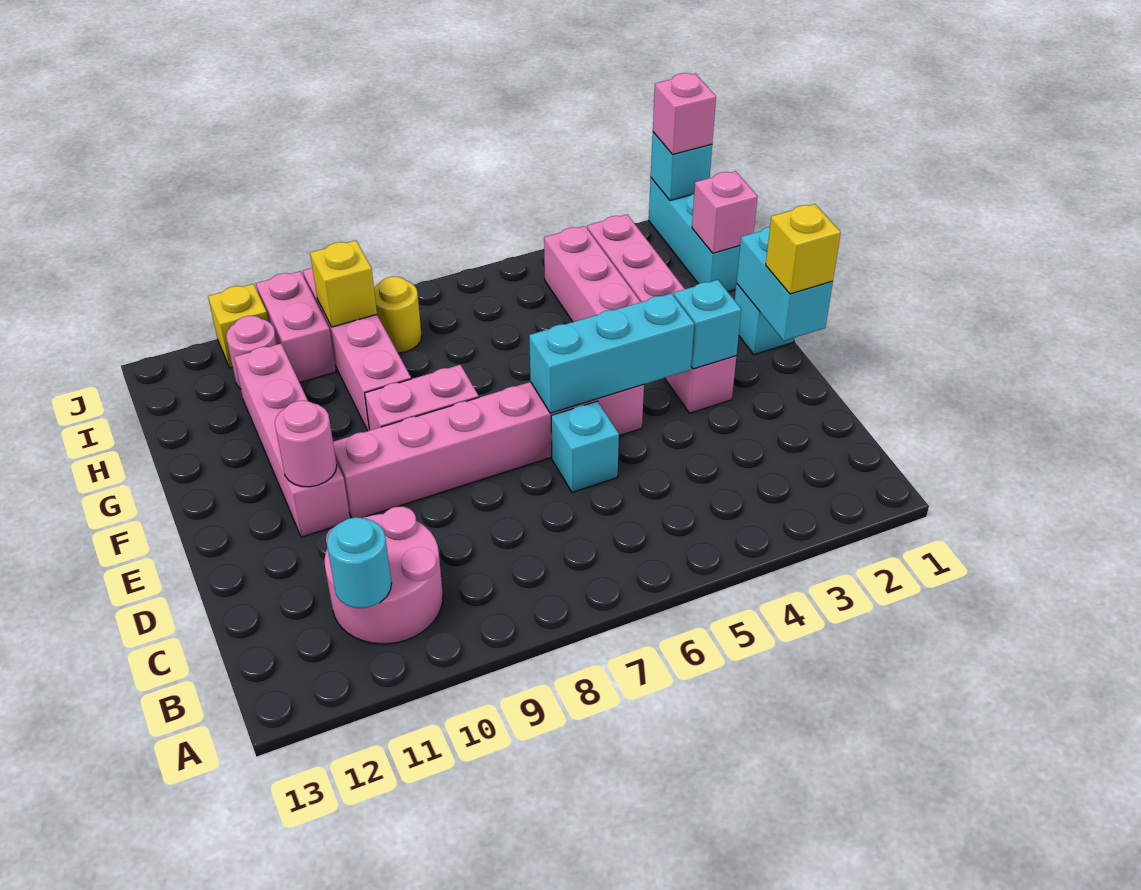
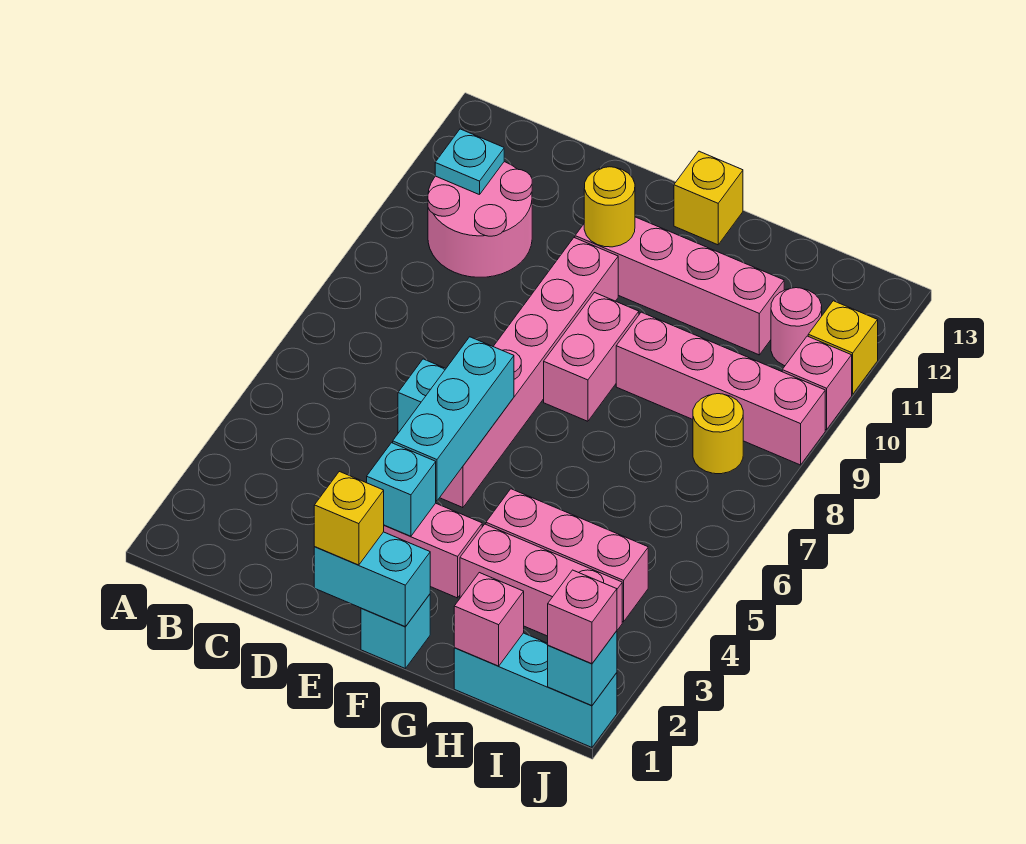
cyan 1x1 round brick [326,517,392,608] -> cyan 1x1 plate [435,129,504,195]
pink 1x1 round brick [275,400,337,487] -> yellow 1x1 round brick [584,167,635,247]
yellow 1x1 brick [310,240,377,327] -> yellow 1x1 brick moved to [674,151,743,245]
pink 1x2 brick [256,271,336,383] -> pink 1x1 brick [782,336,852,430]

